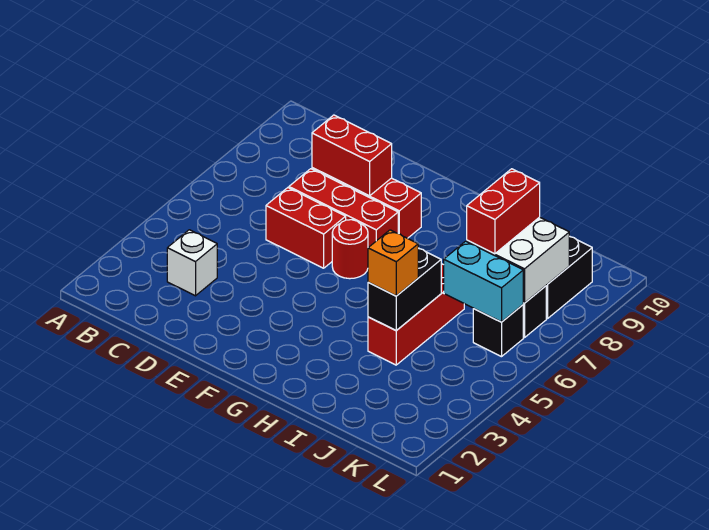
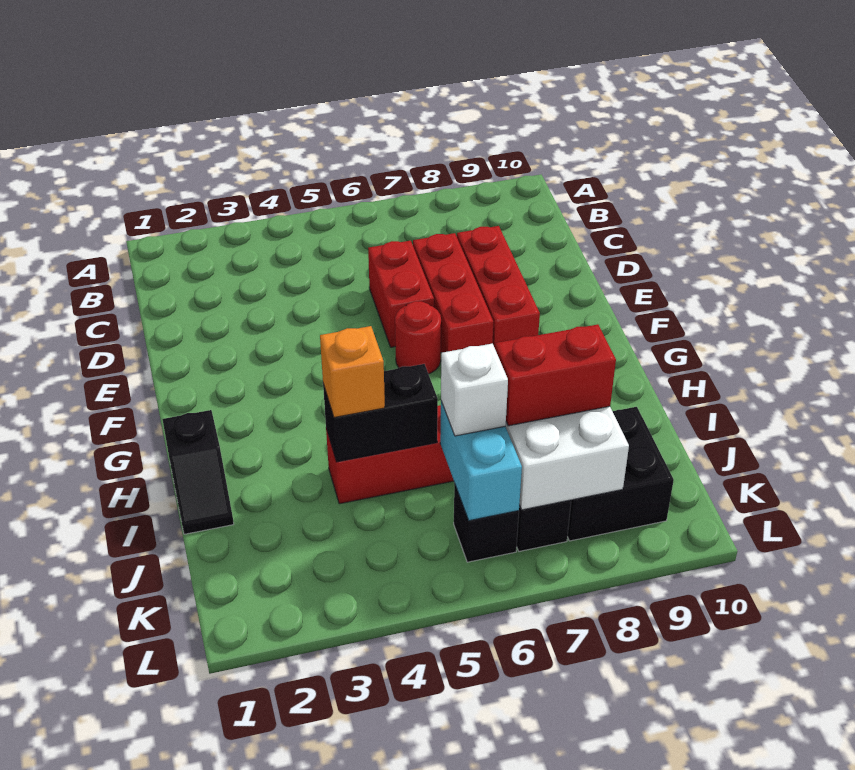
white 1x1 brick [167,230,217,296] -> white 1x1 brick moved to [441,343,508,436]
red 1x2 brick [312,115,392,196] -> none
none -> black 1x2 slope [162,410,234,534]

